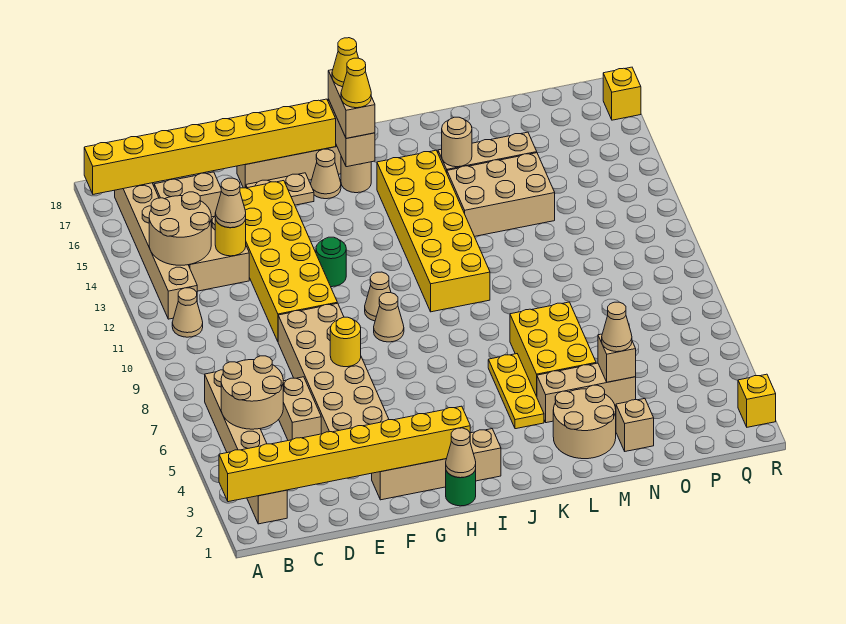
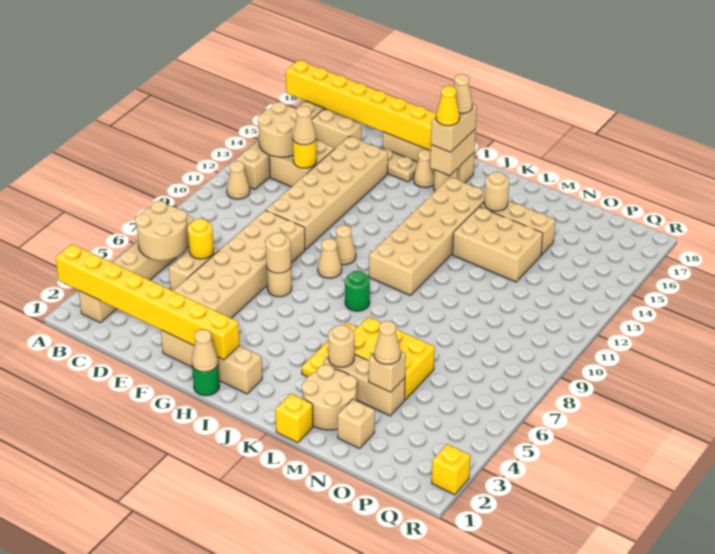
yellow 2x6 brick [240,181,337,341] -> tan 2x6 brick [266,136,388,250]
yellow 1x1 round brick [330,317,361,367] -> yellow 1x1 round brick moved to [188,219,214,259]
none -> tan 1x1 round brick [267,268,292,297]
none -> tan 1x1 round brick [266,233,291,273]
green 1x1 round brick [316,237,346,287] -> green 1x1 round brick moved to [345,271,370,311]
yellow 1x1 cone [332,38,358,87] -> tan 1x1 cone [454,74,473,114]
yellow 2x6 brick [377,150,490,312] -> tan 2x6 brick [369,177,485,296]
none -> tan 1x1 round brick [328,325,354,367]
yellow 2x3 brick [510,302,596,396] -> yellow 2x3 brick turned to [354,317,435,400]
yellow 1x1 brick [603,67,641,120] -> yellow 1x1 brick moved to [275,394,313,443]

